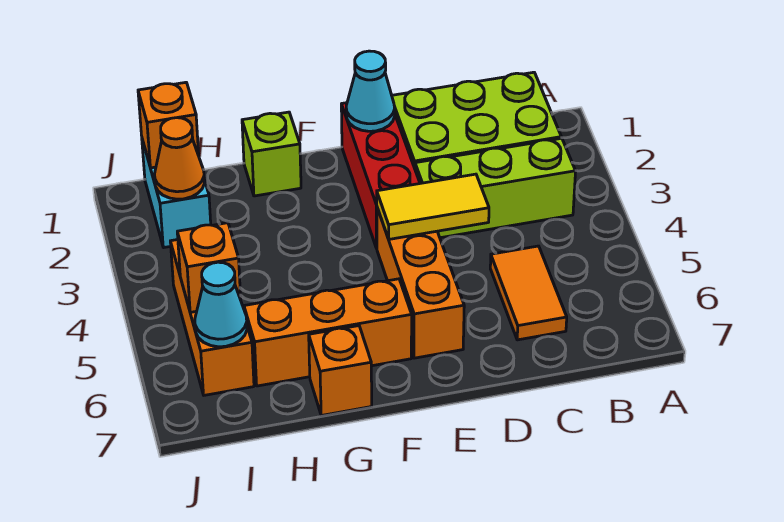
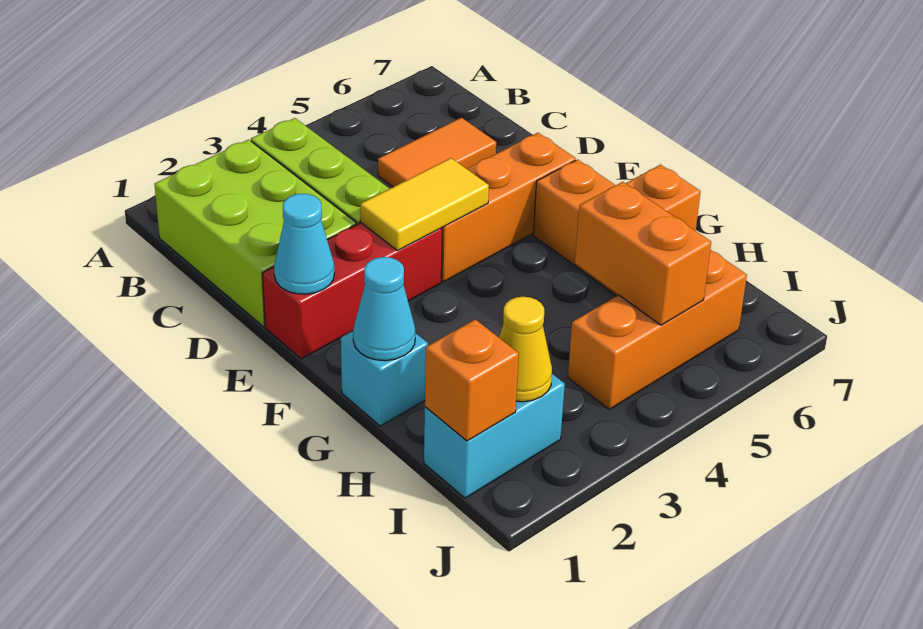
yellow 1x2 tile [376,174,489,239] -> yellow 1x2 tile turned to [360,158,489,251]
lime 1x1 brick [242,112,301,196] -> cyan 1x1 brick [341,331,428,426]
orange 1x1 cone [155,118,204,199] -> yellow 1x1 cone [499,297,552,402]
orange 1x1 brick [177,223,241,312] -> orange 1x2 brick [575,182,711,325]
cyan 1x1 cone [195,262,247,347] -> cyan 1x1 cone moved to [353,257,415,361]

